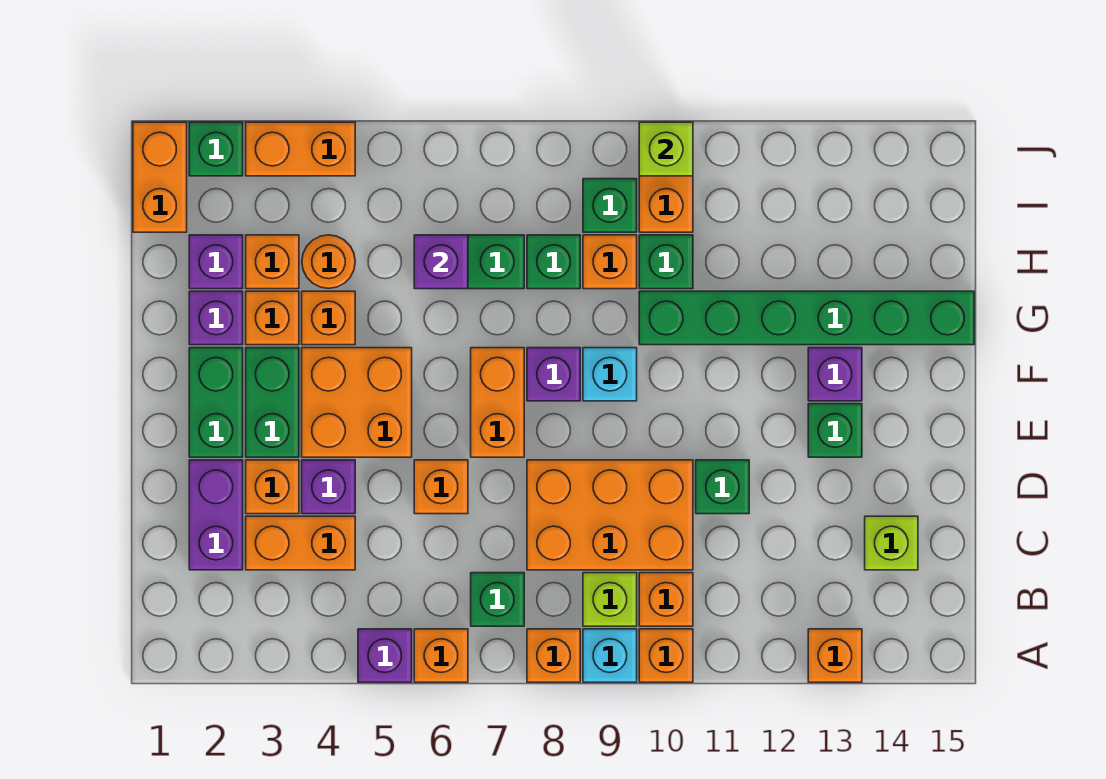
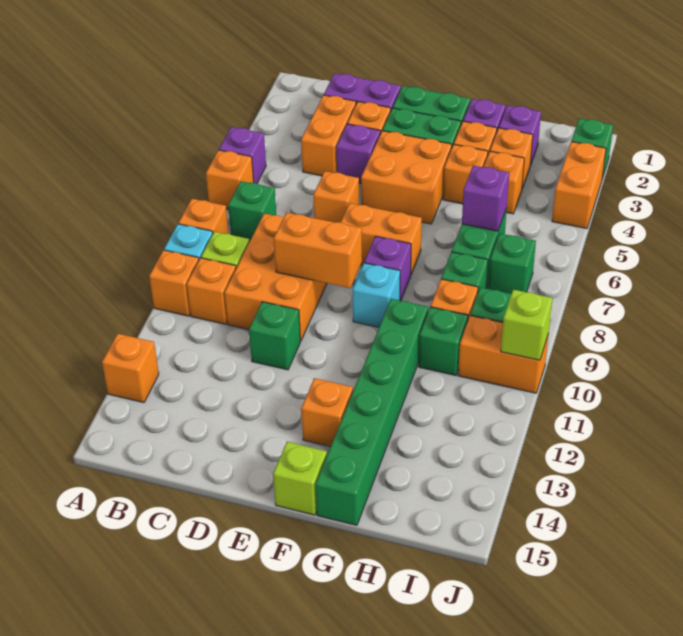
lime 1x1 brick [865,516,918,570] -> lime 1x1 brick moved to [273,442,327,515]
green 1x1 brick [808,404,862,457] -> green 1x1 brick moved to [488,234,536,294]
purple 1x1 brick [808,348,862,401] -> orange 1x1 brick [301,378,353,447]
orange 1x1 round brick [302,235,355,288] -> orange 1x1 brick [484,151,524,214]
orange 1x2 brick [133,122,187,232] -> orange 1x2 brick moved to [274,213,362,288]

